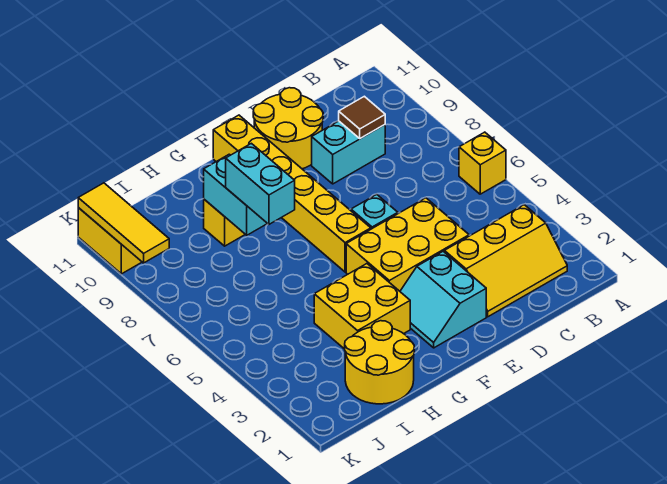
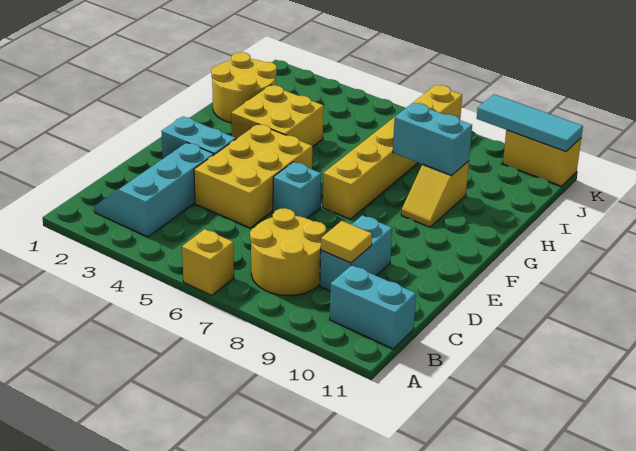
yellow 2x3 slope [444,205,567,317] -> cyan 2x3 slope [94,143,214,237]
brown 1x1 tile [339,96,385,139] -> yellow 1x1 tile [321,221,372,263]
yellow 2x2 round brick [253,88,323,169] -> yellow 2x2 round brick moved to [250,208,326,295]
yellow 1x6 brick [213,115,371,272] -> yellow 1x6 brick turned to [323,85,462,219]
cyan 1x2 brick [226,143,295,224] -> cyan 1x2 brick moved to [329,265,416,349]
yellow 1x3 tile [78,183,169,263] -> cyan 1x3 tile [477,94,583,152]

